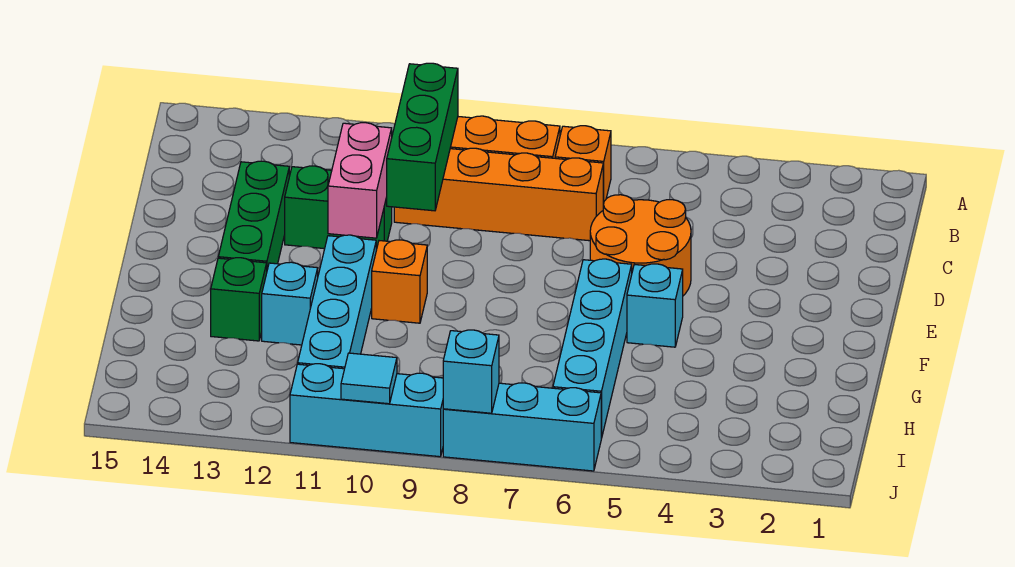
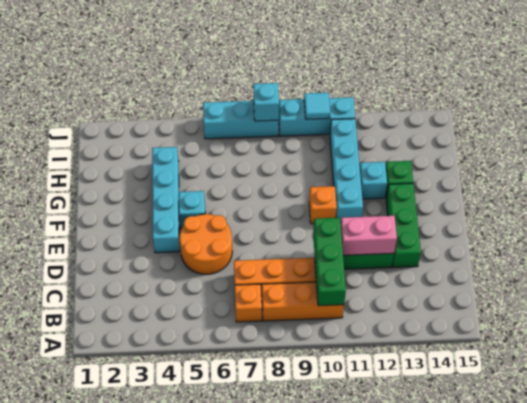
pink 1x2 brick [328,123,392,238] -> pink 1x2 brick turned to [341,216,397,255]
cyan 1x4 brick [553,259,632,439] -> cyan 1x4 brick moved to [152,147,180,253]

